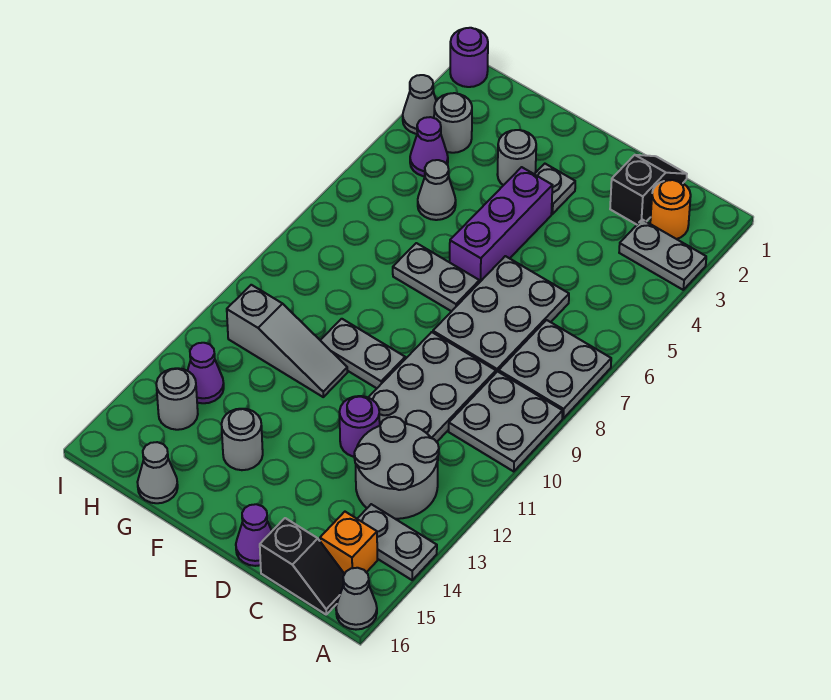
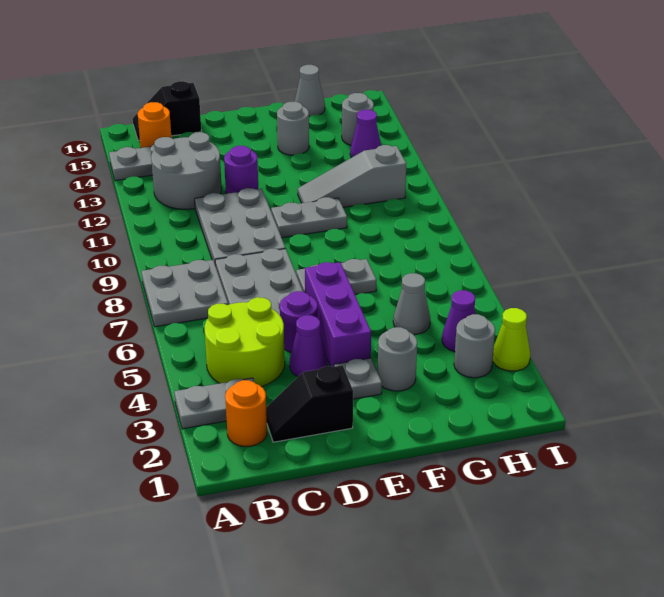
grey 2x2 plate [449,372,563,472] -> none
grey 1x1 cone [336,568,377,630] -> none
none -> lime 2x2 round brick [204,297,285,387]
orange 1x1 brick [320,512,377,574] -> orange 1x1 round brick [138,102,171,148]
black 1x2 slope [610,155,687,225] -> black 1x2 slope turned to [266,365,353,442]
purple 1x1 cone [236,504,272,566] -> purple 1x1 cone moved to [290,315,328,376]
purple 1x1 round brick [450,28,488,87] -> purple 1x1 round brick moved to [280,291,318,352]
grey 1x1 cone [403,75,436,134] -> lime 1x1 cone [493,308,530,371]

